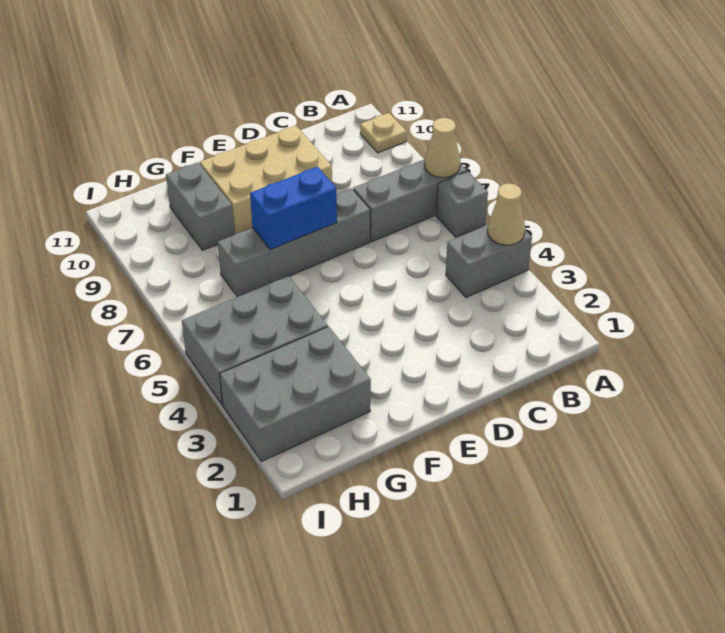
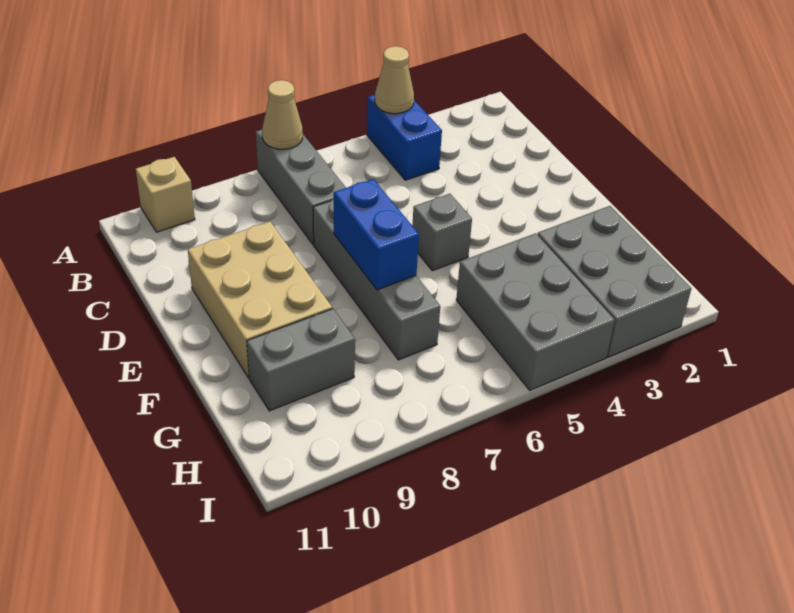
grey 1x2 brick [446,225,532,297] -> blue 1x2 brick [367,95,442,180]
grey 1x1 brick [436,171,488,237] -> grey 1x1 brick moved to [412,194,472,271]
tan 1x1 plate [360,113,407,153] -> tan 1x1 brick [136,157,195,232]

